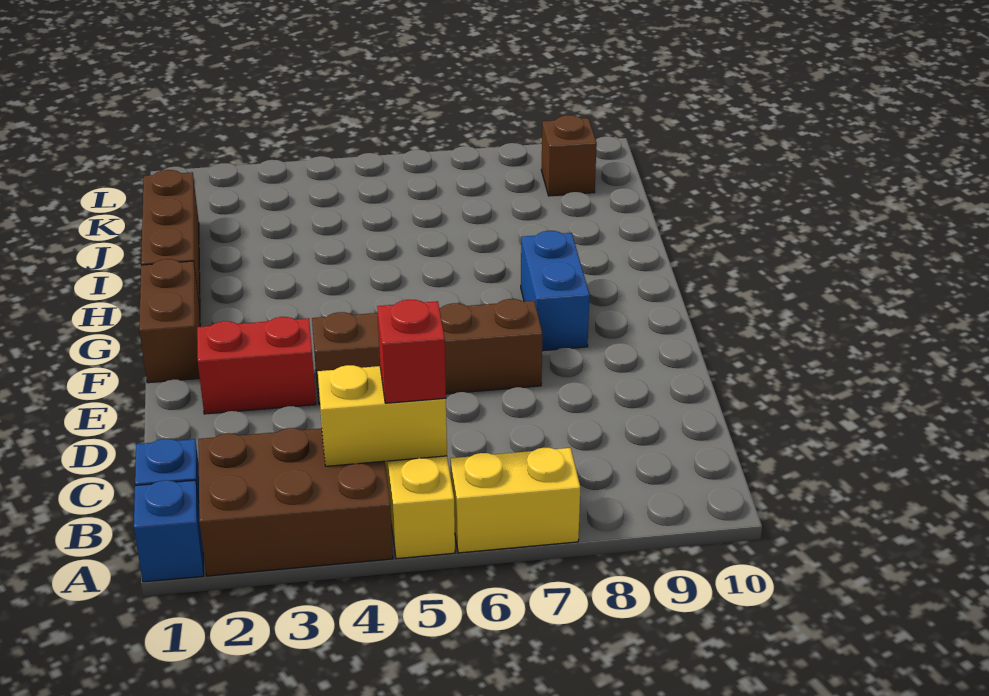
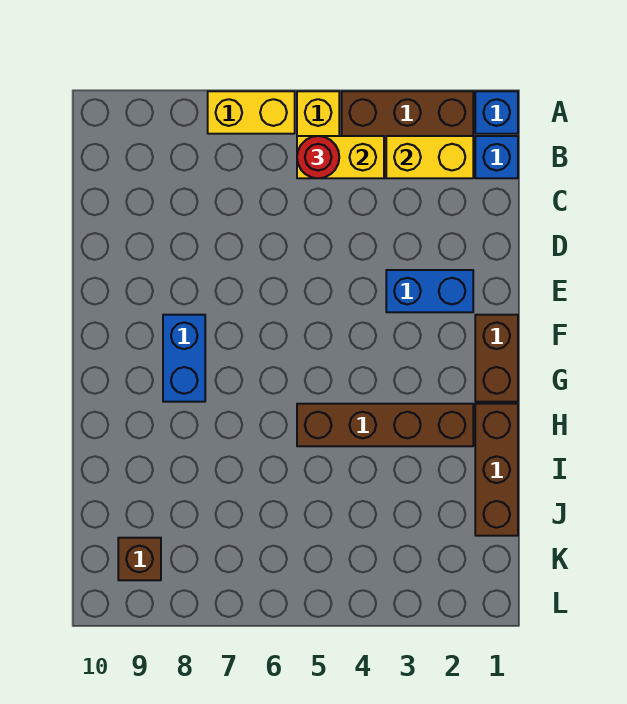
none -> yellow 1x2 brick [386,136,473,178]
red 1x1 brick [377,299,446,403] -> red 1x1 round brick [297,136,339,178]
red 1x2 brick [197,317,316,414] -> blue 1x2 brick [386,270,473,312]
brown 1x4 brick [312,299,542,404] -> brown 1x4 brick moved to [297,404,473,446]

